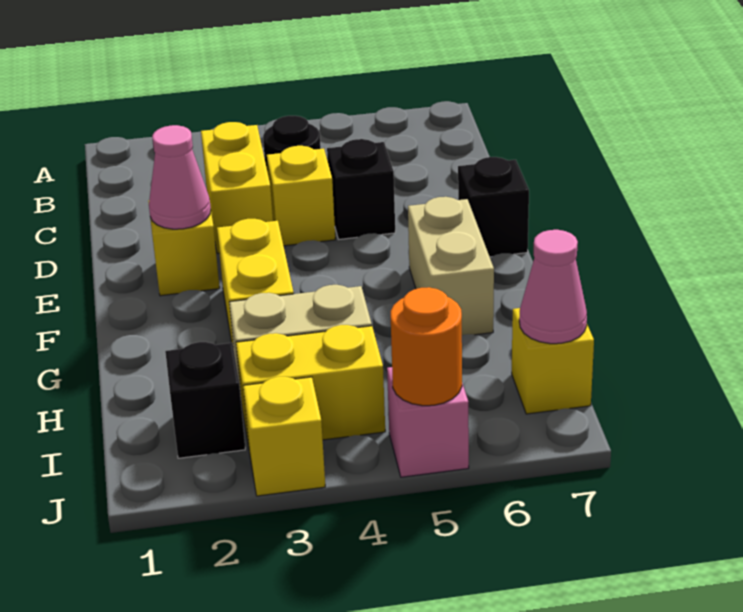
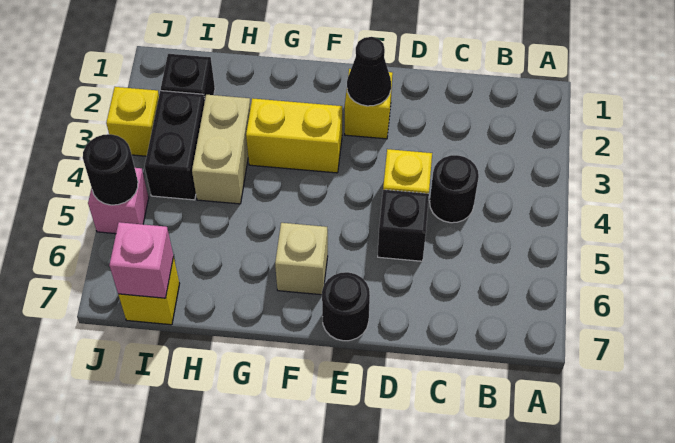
yellow 1x2 brick [201,122,273,254] -> none
pink 1x1 cone [149,125,211,229] -> black 1x1 cone [347,37,391,106]
black 1x1 brick [458,157,529,257] -> black 1x1 round brick [322,272,370,341]
tan 1x2 brick [408,197,494,335] -> tan 1x1 brick [275,223,328,295]
yellow 1x2 brick [236,325,385,447] -> black 1x2 brick [145,91,205,200]
pink 1x1 cone [519,230,587,344] -> pink 1x1 brick [109,222,174,298]
orange 1x1 round brick [391,287,462,406] -> black 1x1 round brick [83,134,138,205]

